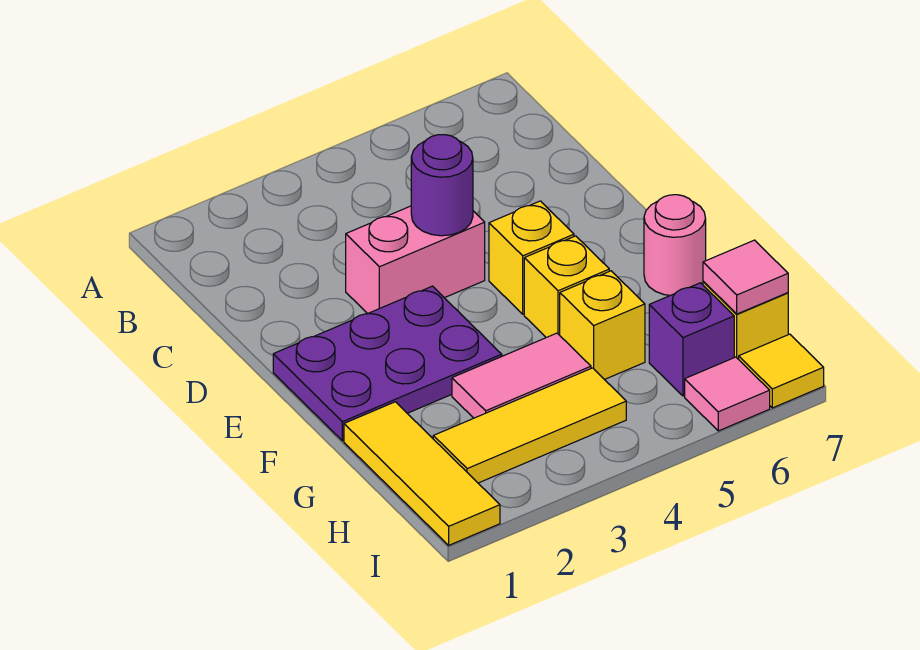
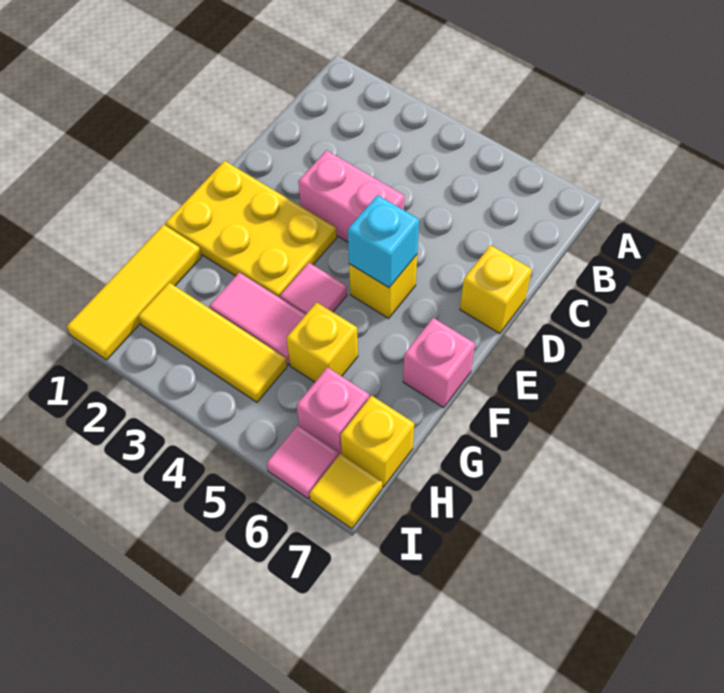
purple 1x1 round brick [411,135,473,236] -> none
purple 2x3 plate [273,286,502,441] -> yellow 2x3 plate [165,161,337,298]
none -> cyan 1x1 brick [348,195,419,288]
yellow 1x1 brick [524,236,609,338] -> yellow 1x1 brick moved to [460,245,532,334]
pink 1x1 round brick [644,195,706,295] -> pink 1x1 brick [403,318,475,408]
purple 1x1 brick [649,283,734,396] -> pink 1x1 brick [296,367,369,455]
pink 1x1 tile [703,240,788,314] -> pink 1x1 tile moved to [280,263,347,314]

